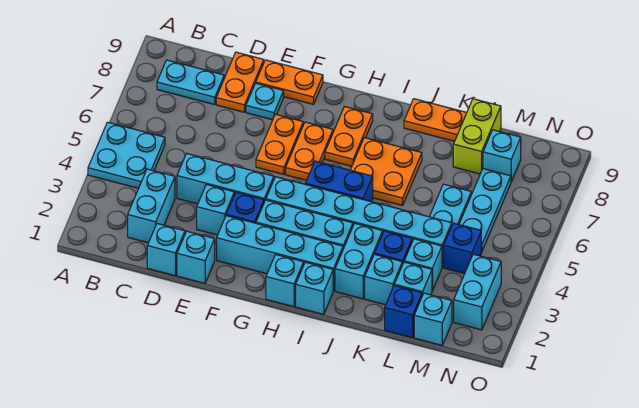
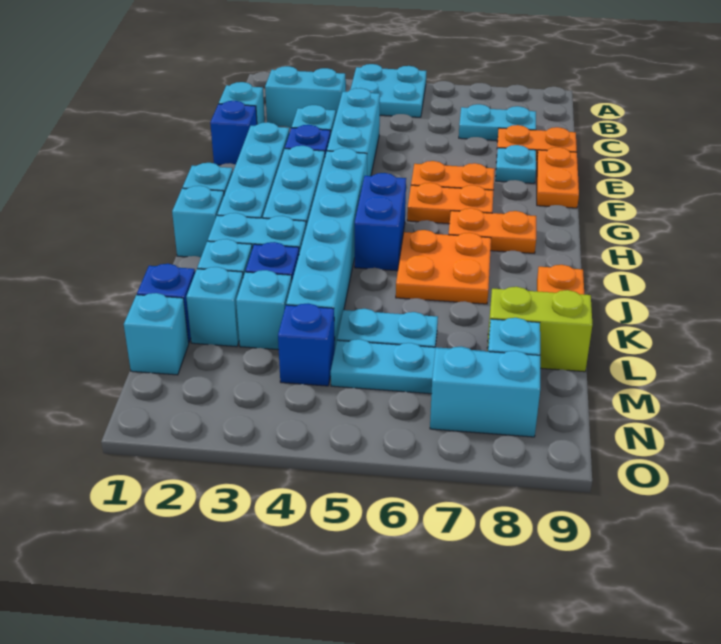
cyan 1x2 plate [157,60,224,105] -> cyan 1x2 plate turned to [459,104,536,141]
cyan 1x1 brick [177,231,215,283] -> blue 1x1 brick [210,101,257,165]
cyan 1x2 brick [454,254,501,330] -> cyan 1x2 brick moved to [430,347,540,437]

